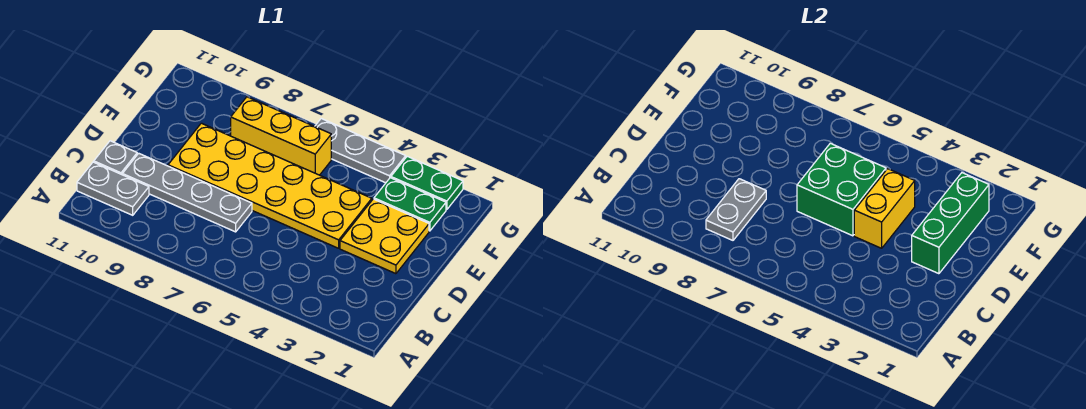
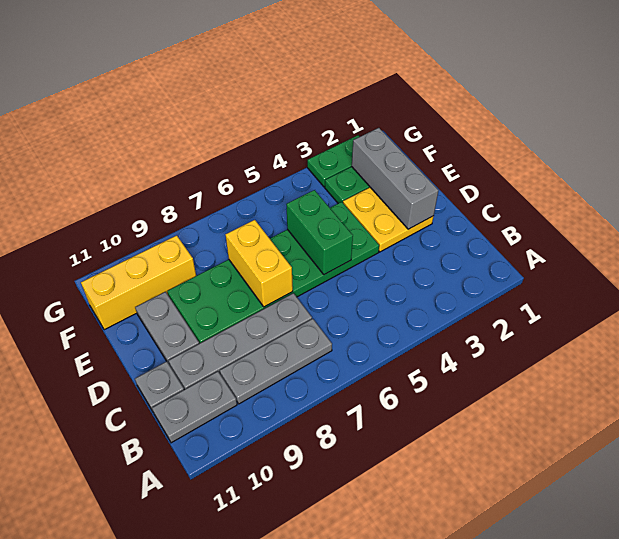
grey 1x2 plate [706,179,766,240] -> grey 1x2 plate moved to [135,292,199,366]
green 1x3 brick [912,173,989,274] -> grey 1x3 brick [352,128,439,229]
yellow 2x6 plate [168,123,372,248] -> green 2x6 plate [167,202,379,344]
yellow 1x2 brick [854,169,915,248] -> yellow 1x2 brick moved to [226,220,293,307]
green 2x2 brick [797,143,886,236] -> green 1x2 brick [286,190,353,275]
yellow 1x3 brick [231,97,331,175] -> yellow 1x3 brick moved to [81,235,196,330]
grey 1x3 plate [315,119,406,183] -> grey 1x3 plate moved to [220,319,332,404]

